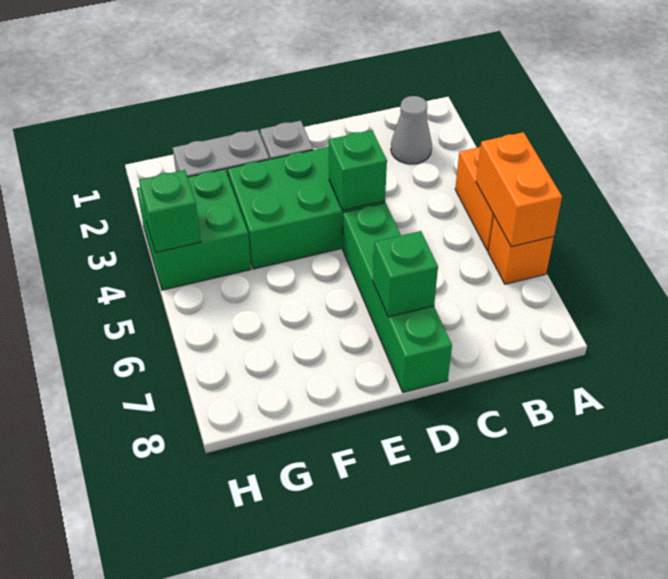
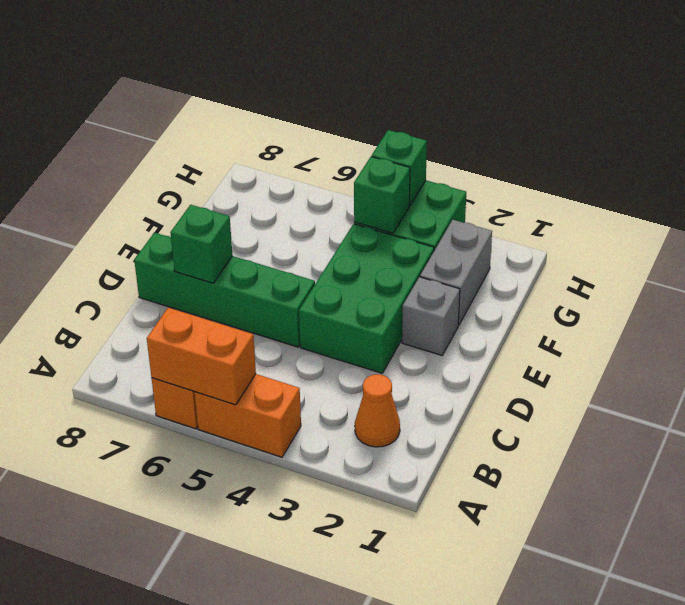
grey 1x1 cone [391,96,432,164] -> orange 1x1 cone [355,374,400,447]
green 1x1 brick [329,130,387,210] -> green 1x1 brick moved to [354,157,410,233]

